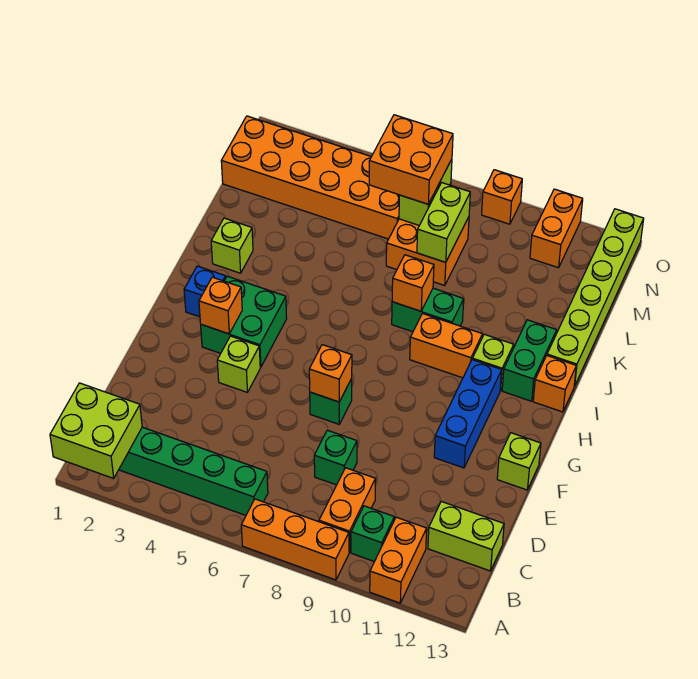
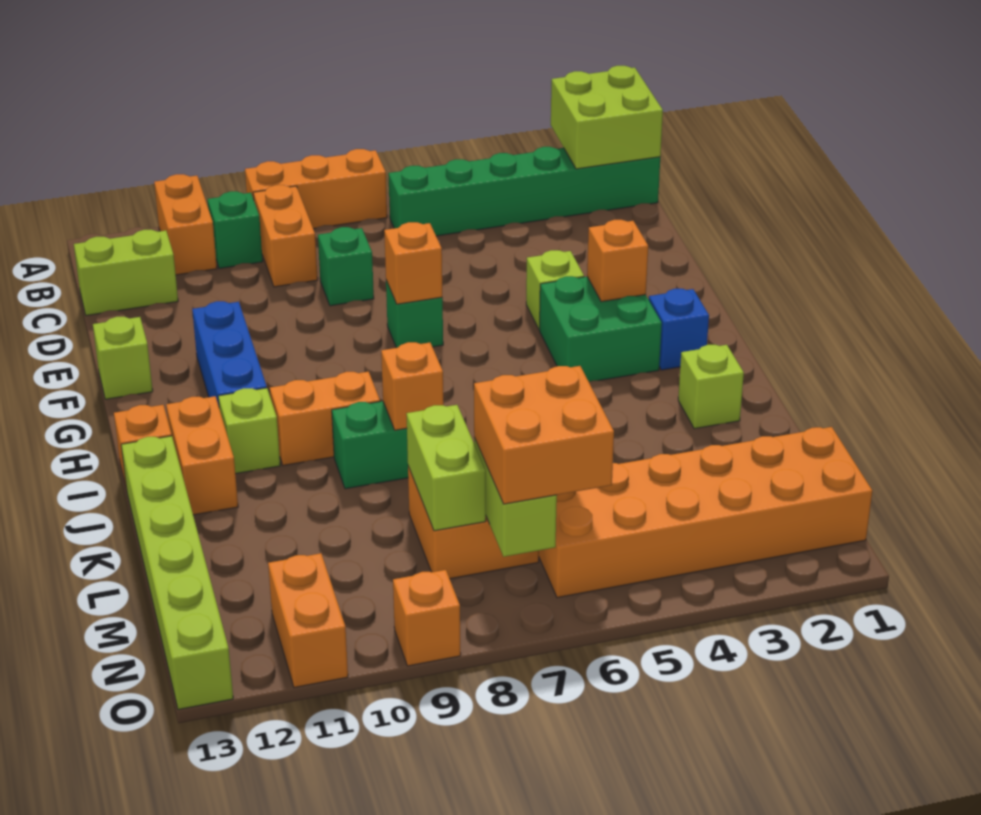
green 1x2 brick [502,320,557,401] -> orange 1x2 brick [166,396,238,515]

